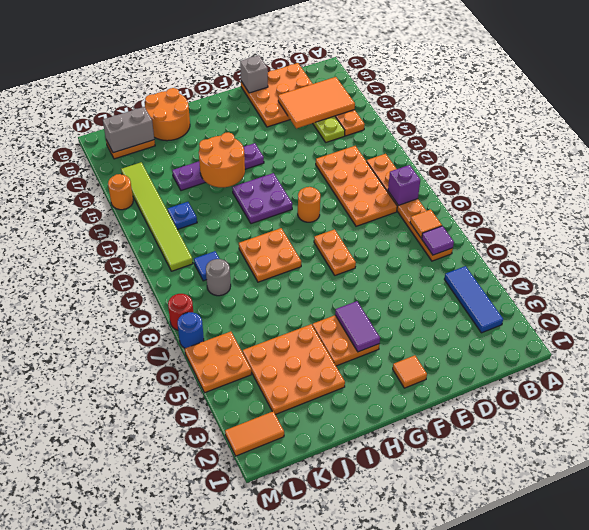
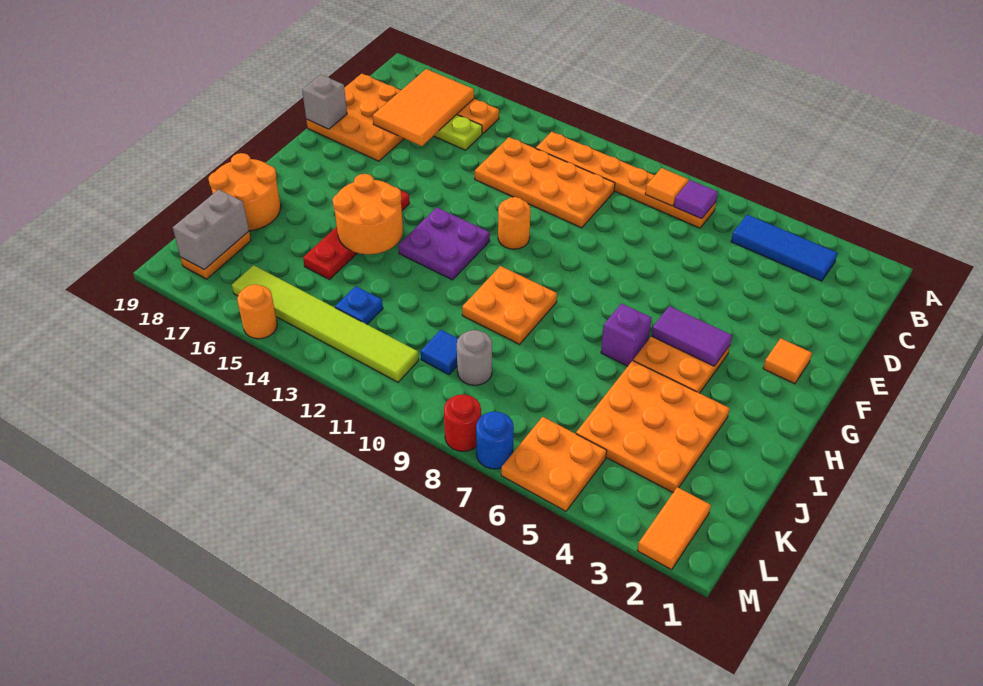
purple 1x1 brick [388,165,420,205] -> purple 1x1 brick moved to [601,303,652,366]
orange 1x2 plate [314,229,356,275] -> none
purple 1x4 plate [172,143,264,191] -> red 1x4 plate [303,191,410,279]

